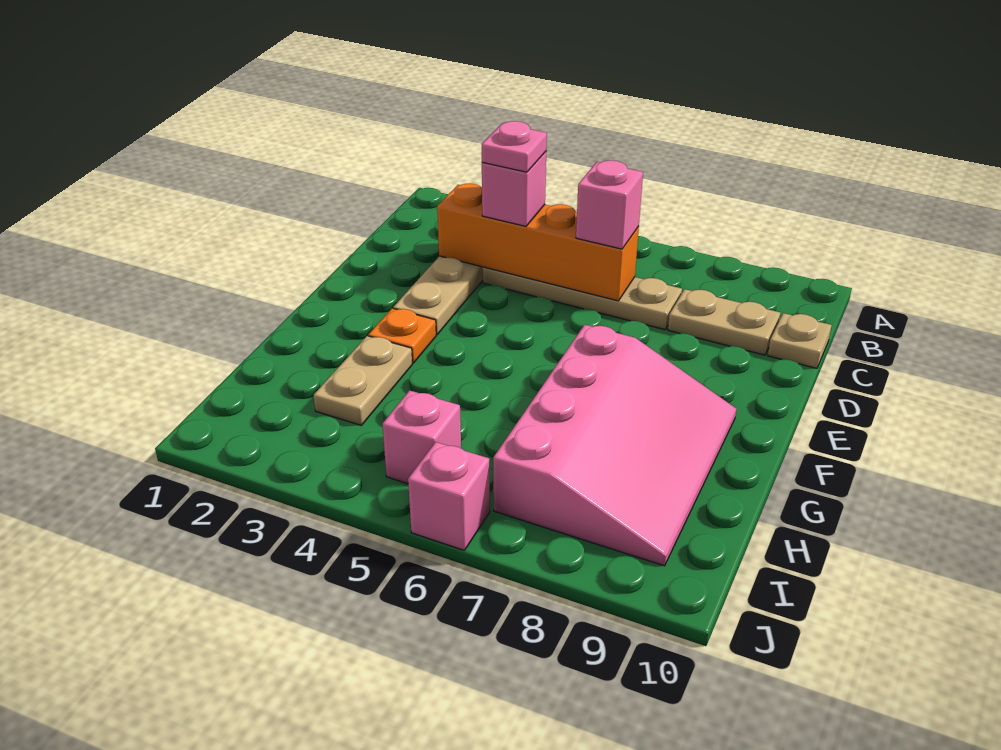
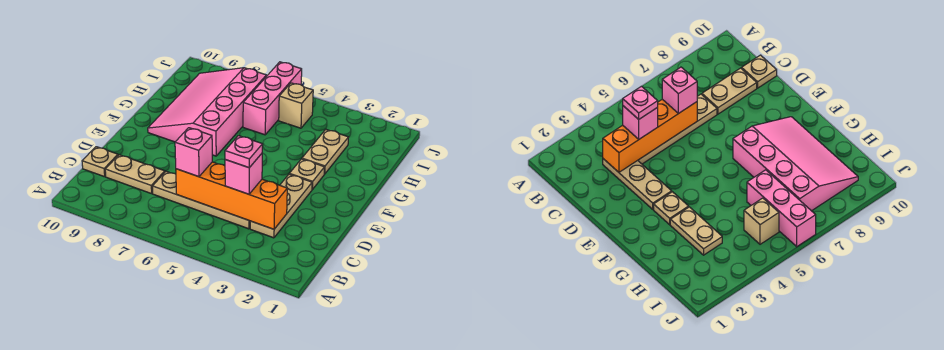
orange 1x1 plate [368,308,436,363] -> tan 1x1 plate [290,159,325,190]
pink 1x1 brick [382,390,461,484] -> tan 1x1 brick [279,83,313,128]
pink 1x1 brick [408,442,490,550] -> pink 1x3 brick [243,62,302,135]

